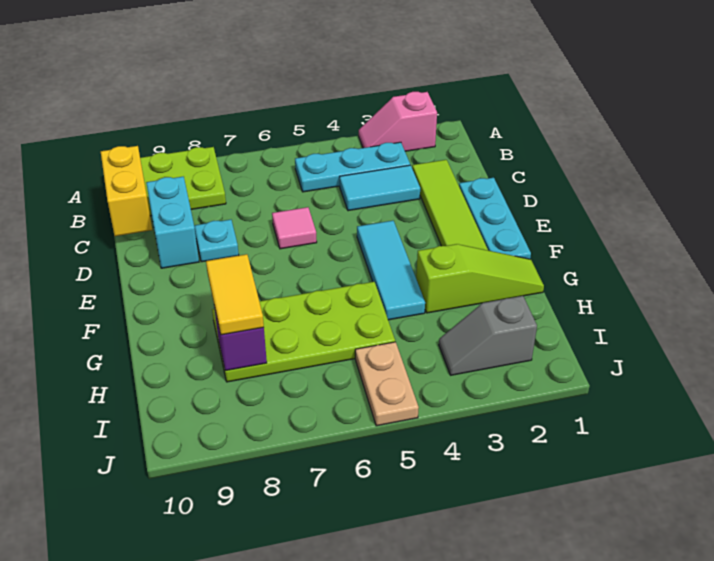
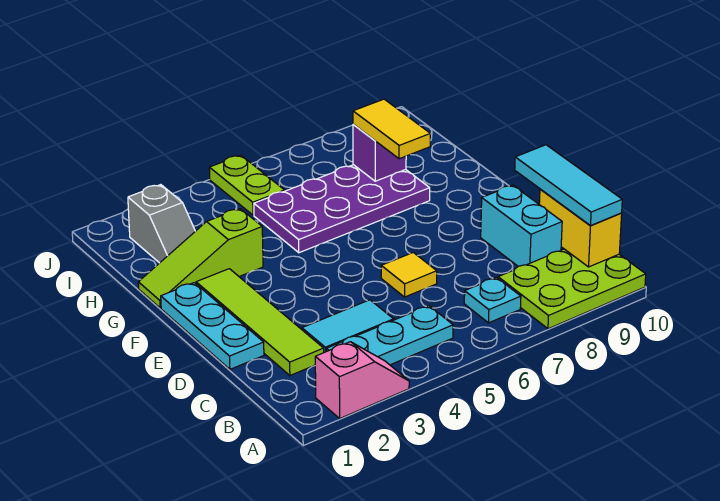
pink 1x1 tile [272,207,317,249] -> yellow 1x1 tile [381,252,437,297]
cyan 1x1 plate [194,220,239,262] -> cyan 1x1 plate moved to [464,277,521,323]
cyan 1x3 tile [357,221,425,320] -> cyan 1x3 tile moved to [515,145,622,225]
lime 2x4 plate [212,282,395,382] -> purple 2x4 plate [254,165,430,253]
grey 1x2 slope [439,296,537,375] -> grey 1x2 slope turned to [128,185,195,263]
tan 1x2 plate [355,342,419,426] -> lime 1x2 plate [209,155,285,215]

